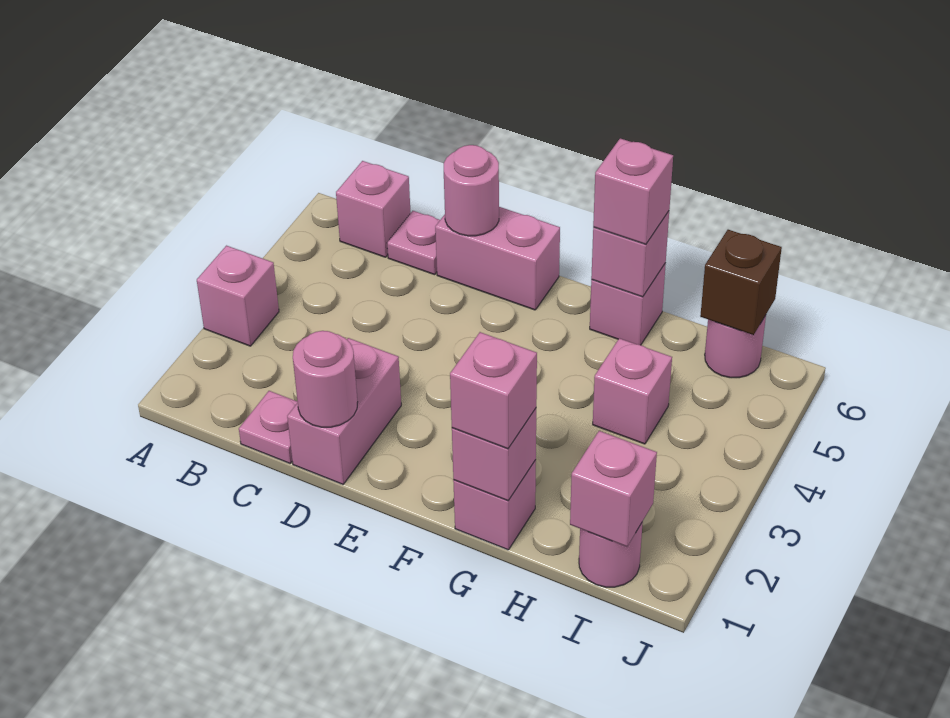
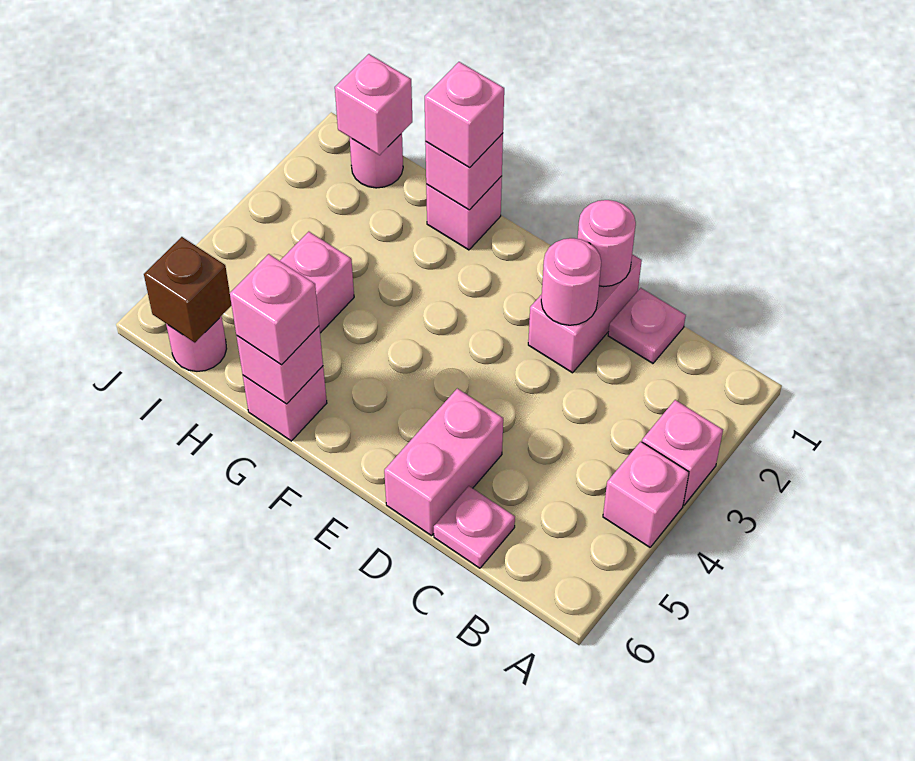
pink 1x1 brick [336,161,411,257] -> pink 1x1 brick moved to [603,441,689,547]
pink 1x2 brick [435,207,560,310] -> pink 1x2 brick turned to [384,389,503,536]
pink 1x1 round brick [444,145,499,236] -> pink 1x1 round brick moved to [541,238,601,325]

